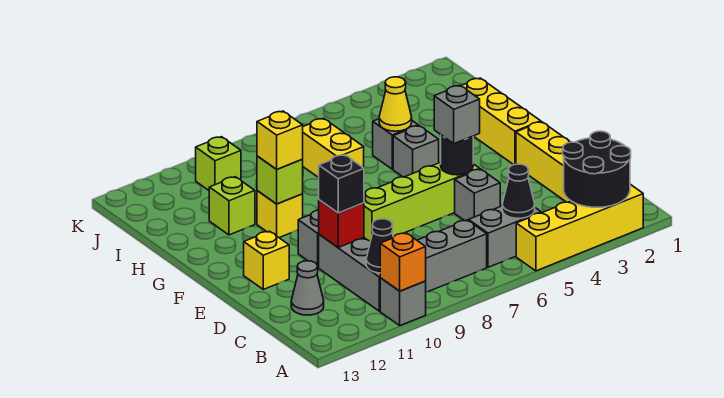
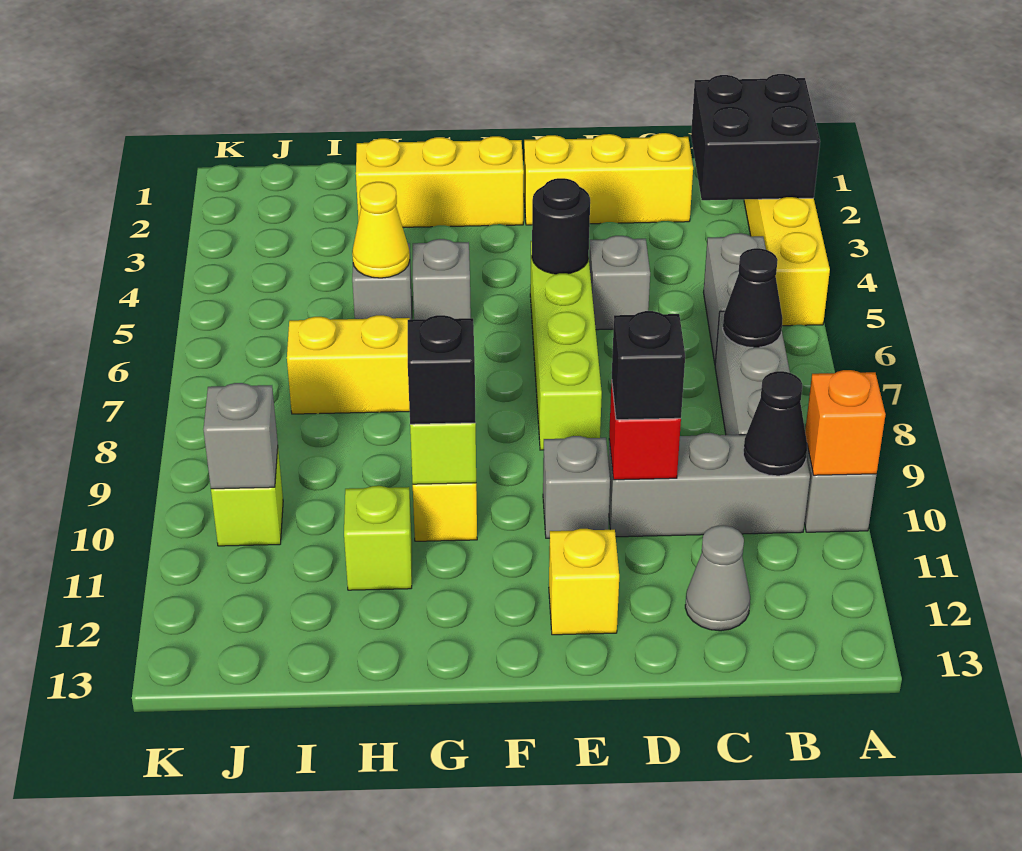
black 2x2 round brick [563,131,631,207] -> black 2x2 brick [691,74,820,200]
black 1x1 cone [502,164,535,218] -> black 1x1 cone moved to [723,248,783,348]
grey 1x1 brick [434,86,480,144] -> grey 1x1 brick moved to [203,383,278,489]
yellow 1x1 brick [257,111,303,169] -> black 1x1 brick [408,315,476,424]

